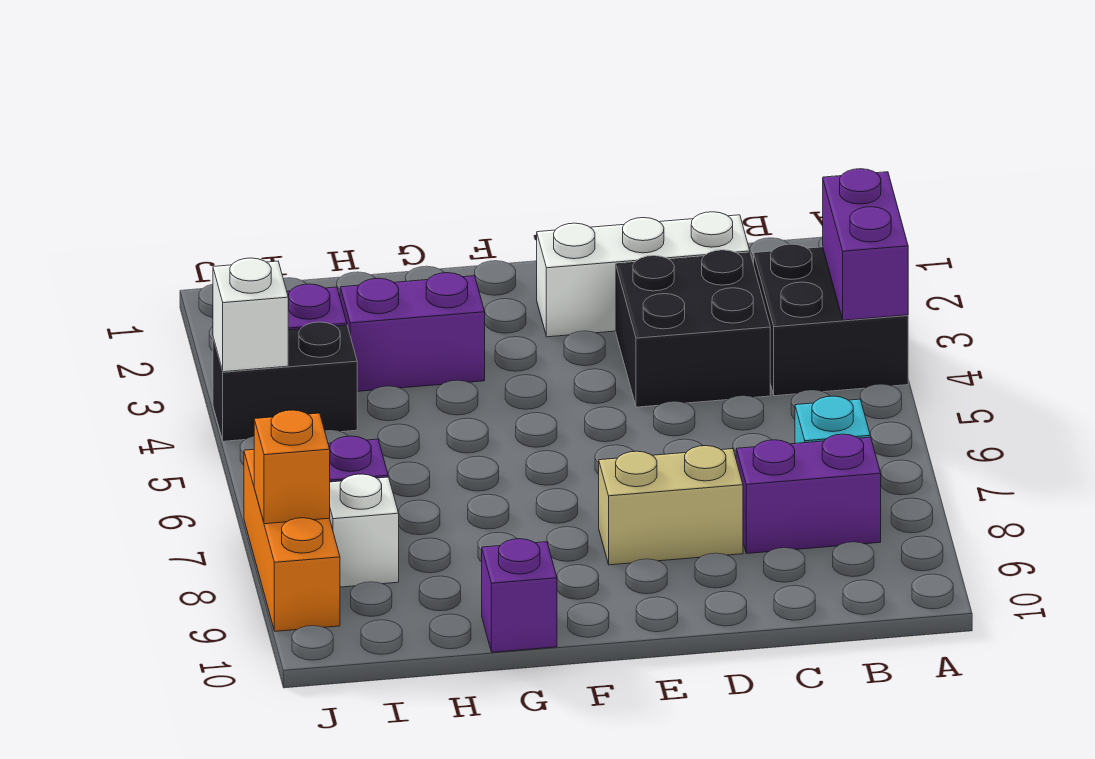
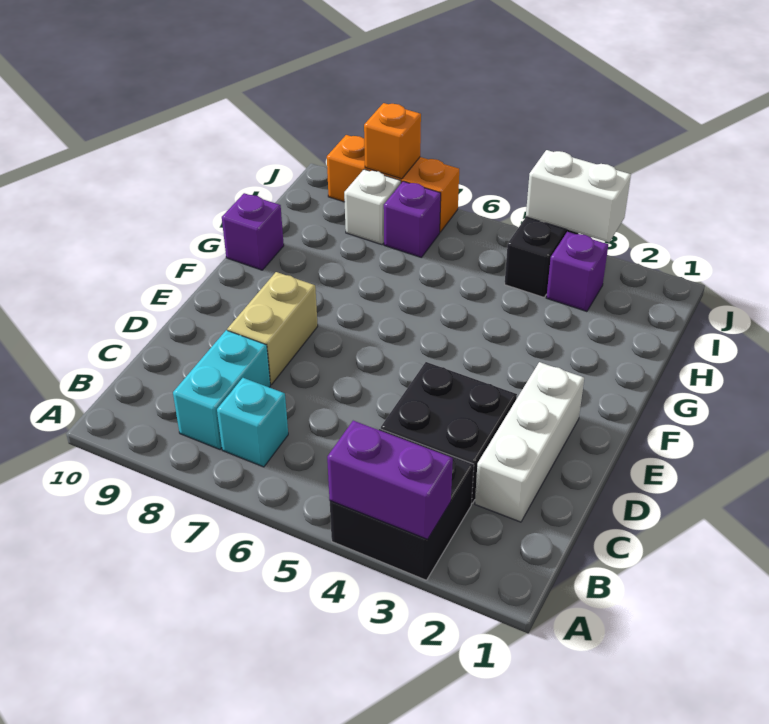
purple 1x2 brick [736,434,881,554] -> cyan 1x2 brick [173,330,270,449]
purple 1x2 brick [340,273,485,391] -> none
white 1x1 brick [213,258,288,372] -> white 1x2 brick [526,150,631,242]

